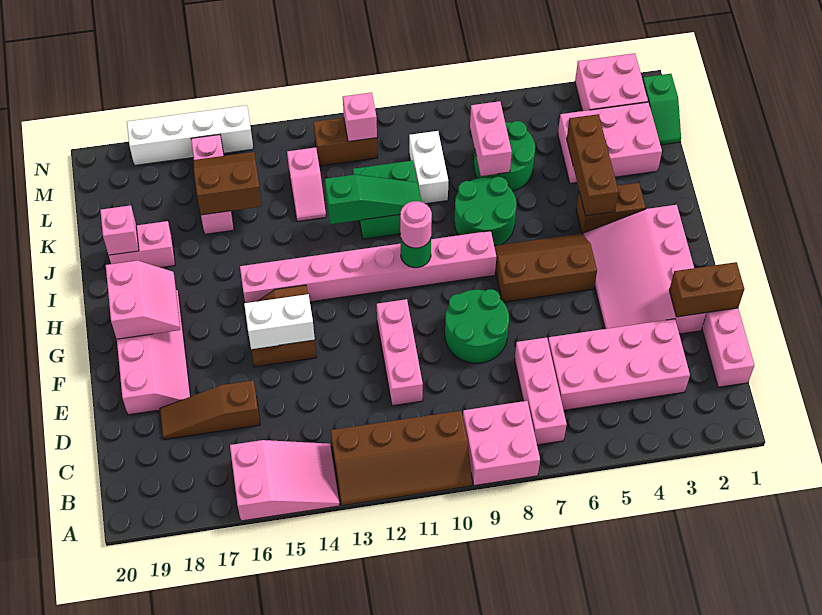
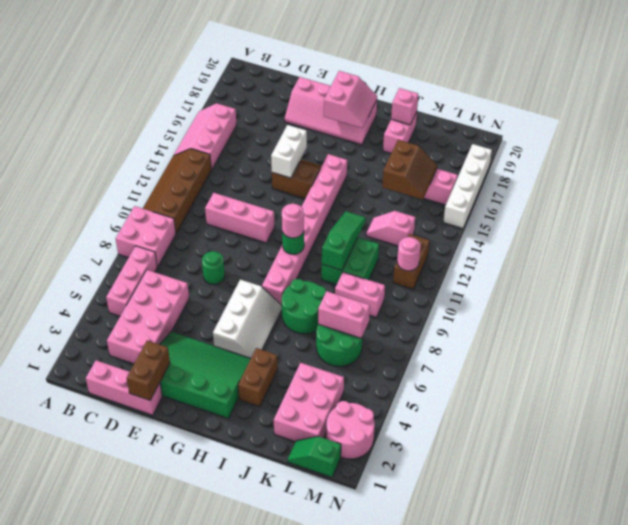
pink 2x3 slope [230,440,340,521] -> pink 2x3 slope turned to [173,103,237,170]
pink 1x3 brick [515,338,567,445] -> pink 1x3 brick turned to [106,246,157,316]
brown 1x3 slope [160,380,260,439] -> none
pink 3x4 slope [583,205,706,334] -> green 3x4 slope [160,332,251,419]
green 2x2 round brick [445,289,509,363] -> green 1x1 round brick [202,251,225,285]
brown 2x3 slope [494,233,597,302] -> white 2x3 slope [213,280,282,358]
pink 2x2 slope [106,261,180,339] -> pink 2x2 slope turned to [324,71,377,128]
brown 1x3 brick [567,114,619,216] -> none
green 1x3 slope [325,174,422,224] -> green 1x3 slope turned to [322,211,366,270]
white 1x2 brick [409,131,448,204] -> pink 1x2 brick [335,272,385,317]
pink 2x2 brick [575,53,648,111] -> pink 2x2 round brick [326,401,375,459]
pink 1x1 brick [343,93,377,142] -> pink 1x1 round brick [397,237,421,271]

